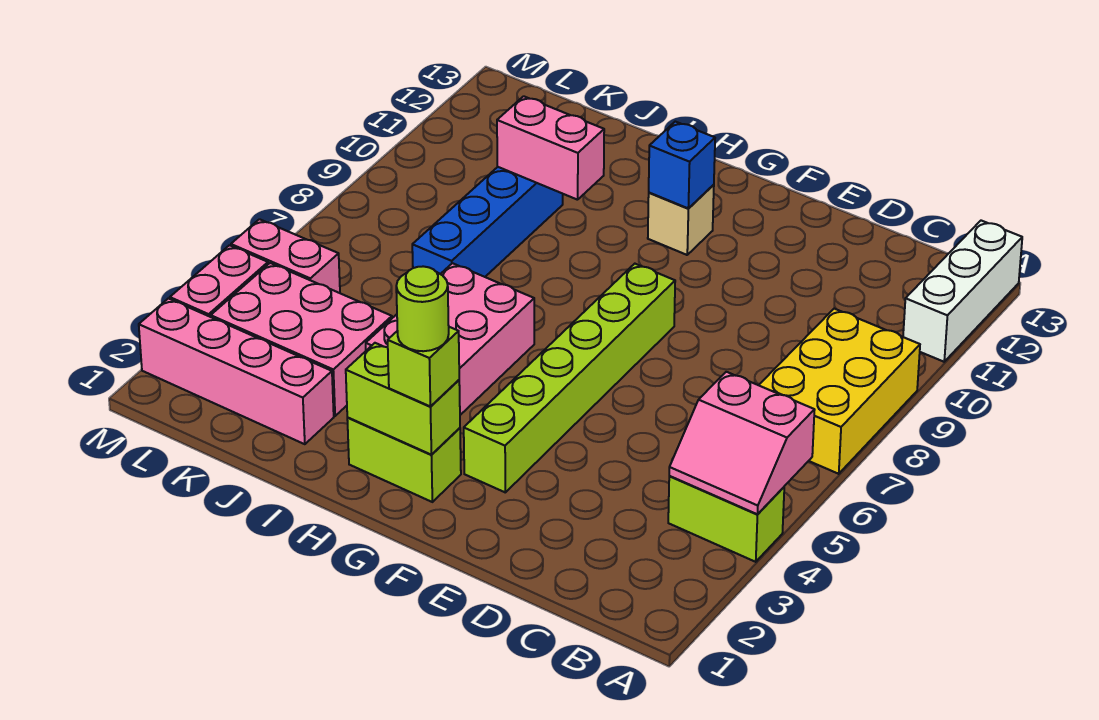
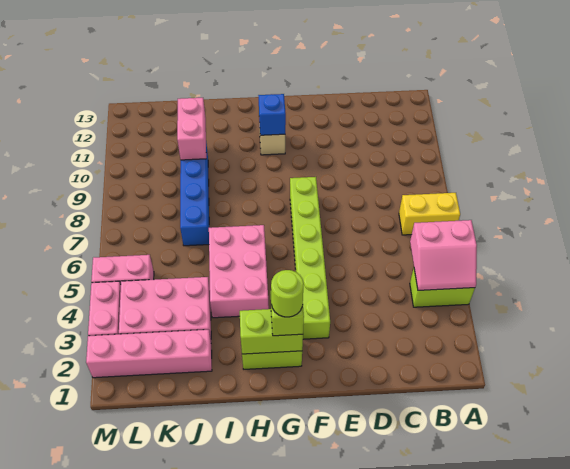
yellow 2x3 brick [759,309,920,474] -> yellow 1x2 brick [399,193,460,235]
white 1x3 brick [903,221,1022,362] -> none
pink 1x2 brick [497,96,604,200] -> pink 1x2 brick turned to [177,98,206,160]

